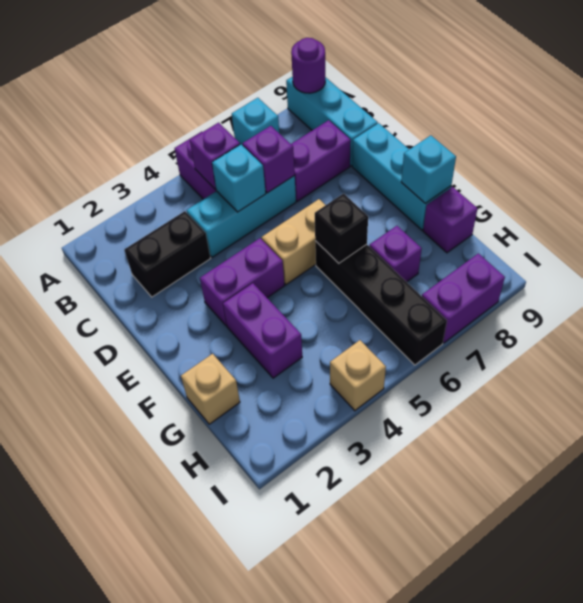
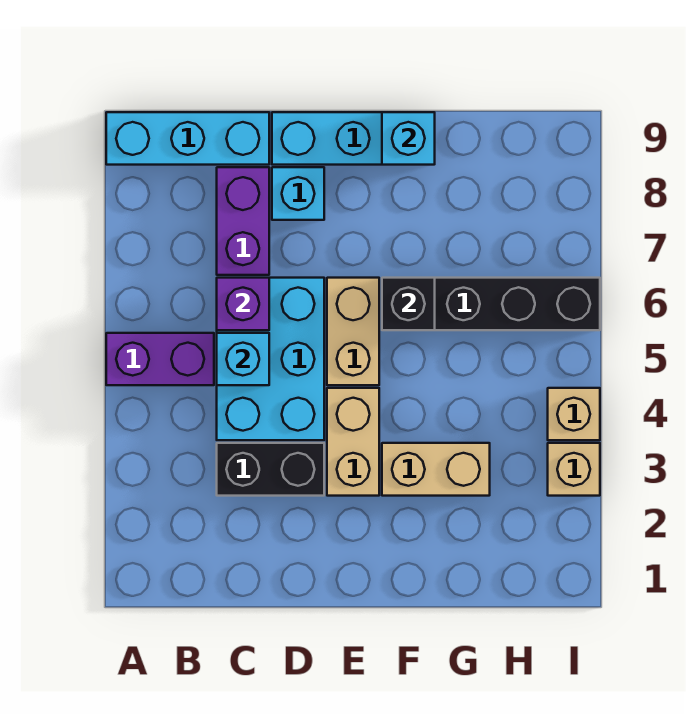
cyan 1x1 brick [232,98,279,146] -> cyan 1x1 brick moved to [272,167,324,220]
purple 1x1 round brick [291,38,325,93] -> none
purple 1x1 brick [190,123,240,190] -> none
black 1x2 brick [124,211,211,297] -> black 1x2 brick turned to [217,443,324,496]
cyan 1x3 brick [187,176,296,257] -> cyan 2x3 brick [217,278,324,440]
purple 1x2 brick [200,238,285,326] -> tan 1x2 brick [327,388,379,496]
purple 1x2 brick [223,283,302,378] -> tan 1x2 brick [382,443,490,496]
tan 1x1 brick [181,354,240,424] -> tan 1x1 brick moved to [548,443,600,496]
purple 1x1 brick [369,226,422,282] -> none
purple 1x1 brick [423,187,478,253] -> none
purple 1x2 brick [422,253,505,343] -> none

